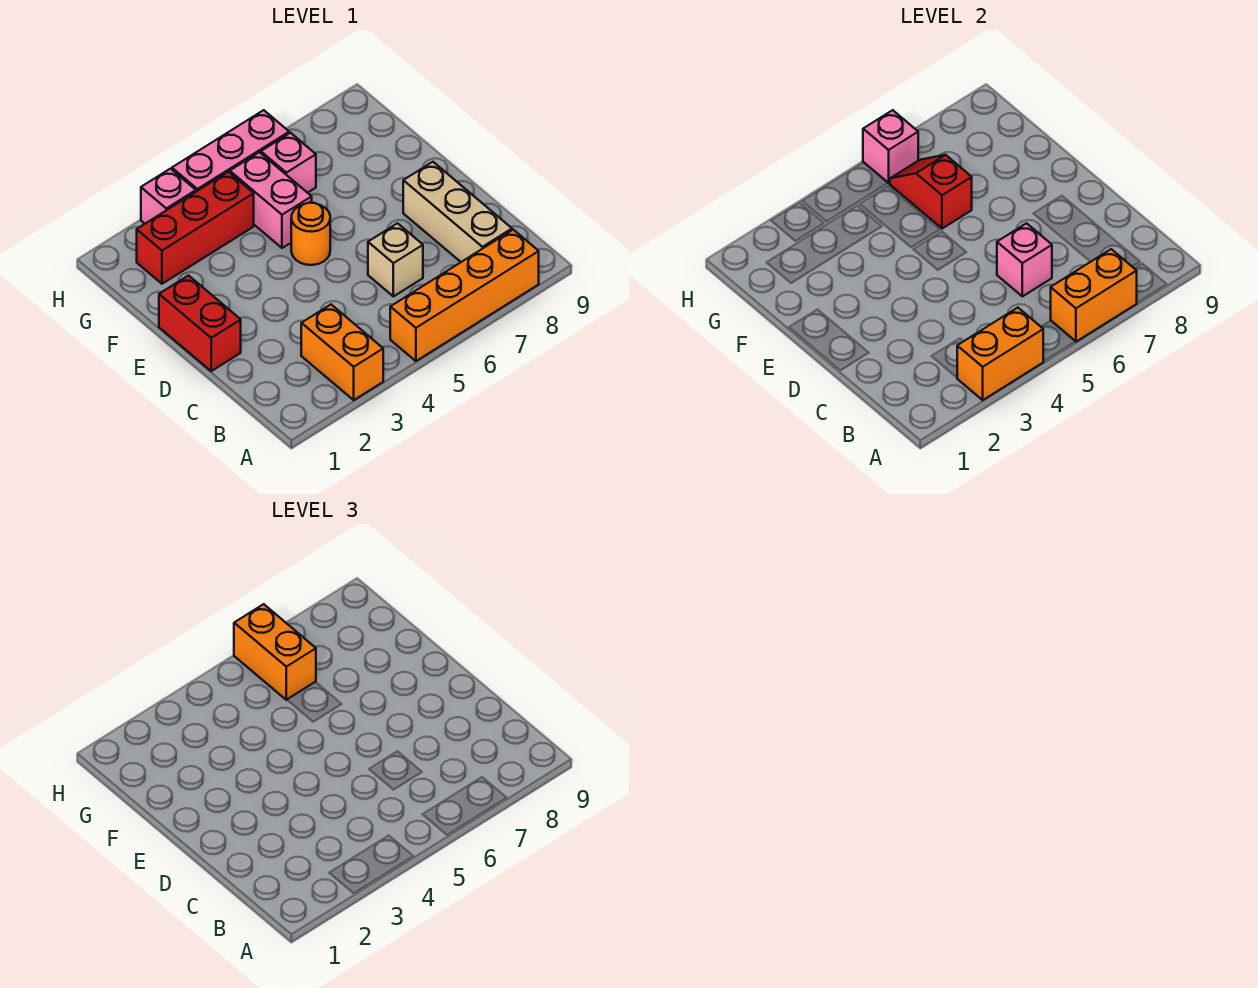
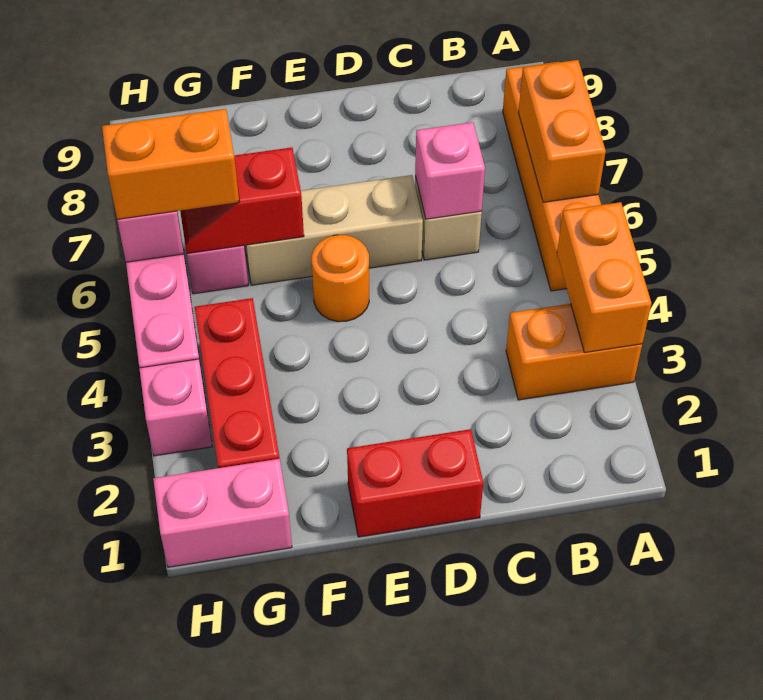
tan 1x3 brick [403,162,512,262] -> tan 1x3 brick moved to [245,175,423,285]
pink 1x2 brick [230,152,312,248] -> pink 1x2 brick moved to [153,459,292,567]

